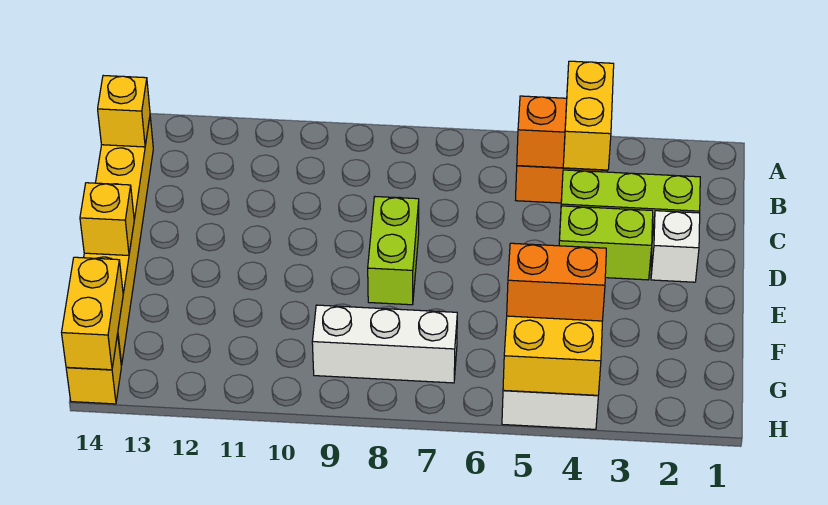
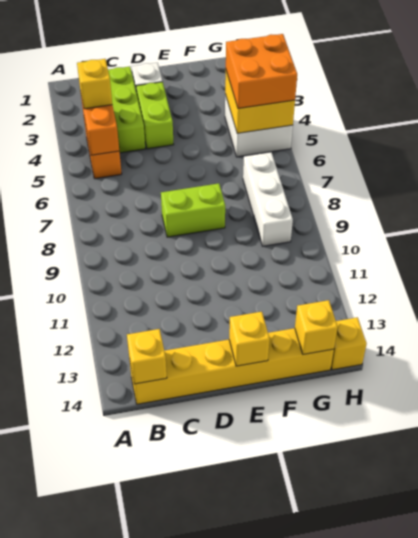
yellow 1x2 brick [563,61,614,170] -> yellow 1x1 brick [77,59,112,109]
orange 1x2 brick [507,243,606,321] -> orange 2x2 brick [226,34,297,108]
yellow 1x2 brick [62,257,123,370] -> yellow 1x1 brick [295,300,338,354]

